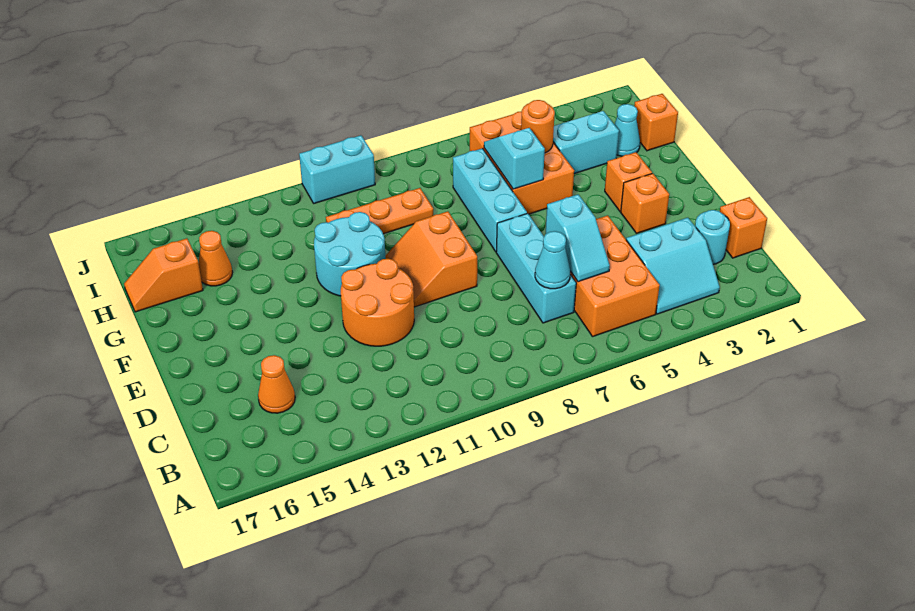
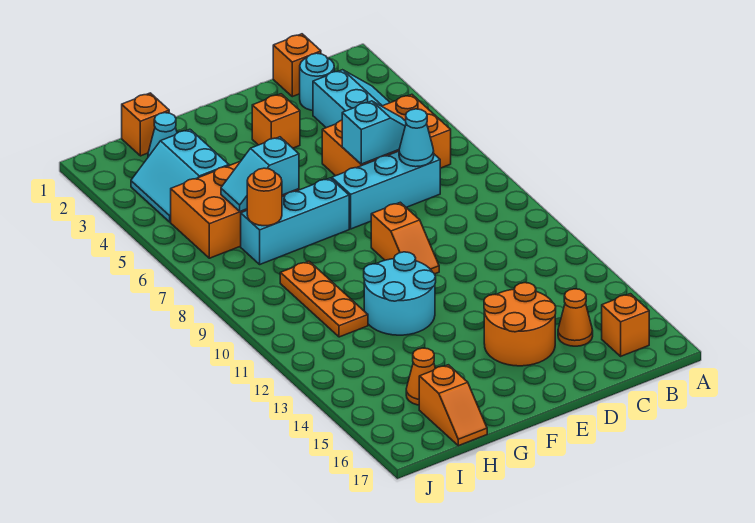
orange 2x2 round brick [341,259,414,346] -> orange 2x2 round brick moved to [484,283,556,366]
orange 2x2 slope [385,211,477,307] -> orange 1x2 slope [371,202,439,274]
orange 1x1 brick [605,152,652,212] -> orange 1x1 brick moved to [602,294,649,356]
orange 1x1 round brick [521,100,555,153] -> orange 1x1 round brick moved to [247,168,282,226]
cyan 1x2 brick [299,135,375,203] -> none

